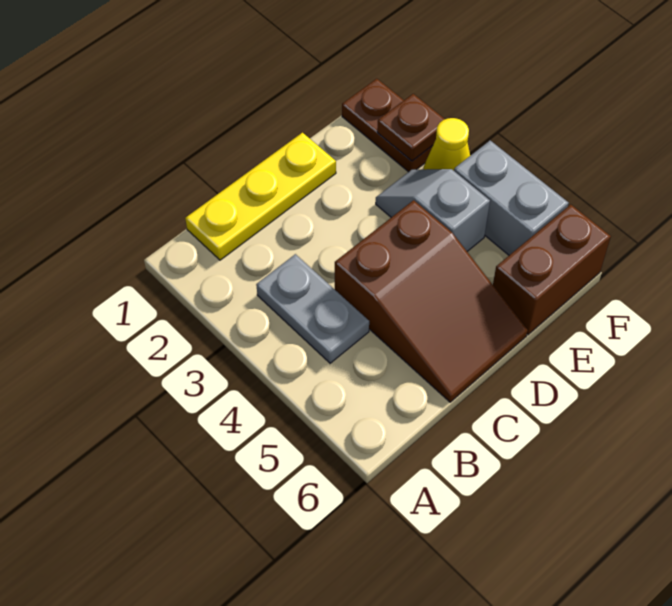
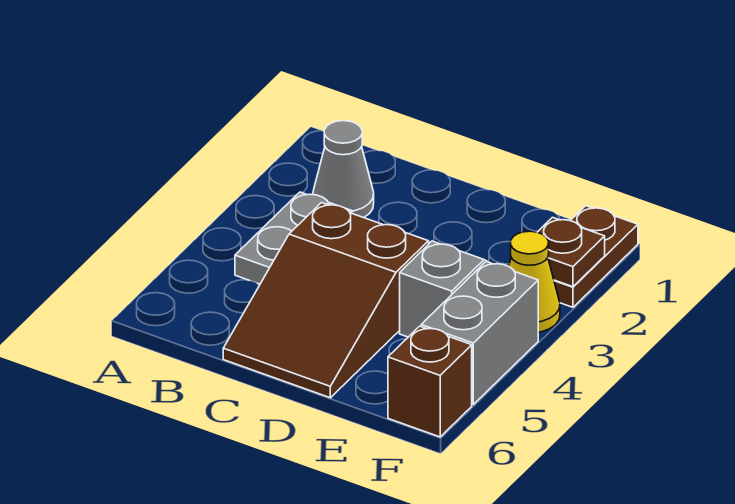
yellow 1x3 plate [185,133,336,260] -> none
none -> grey 1x1 cone [313,121,374,218]
brown 1x2 brick [493,205,611,335] -> brown 1x1 brick [388,326,472,437]

